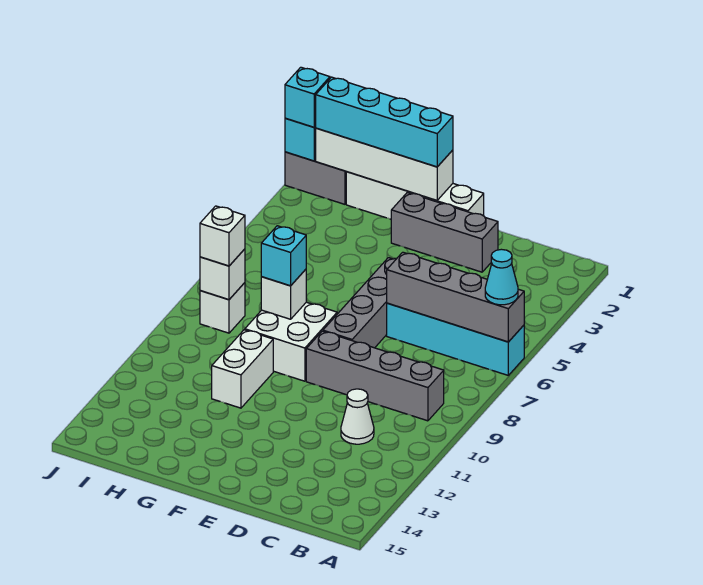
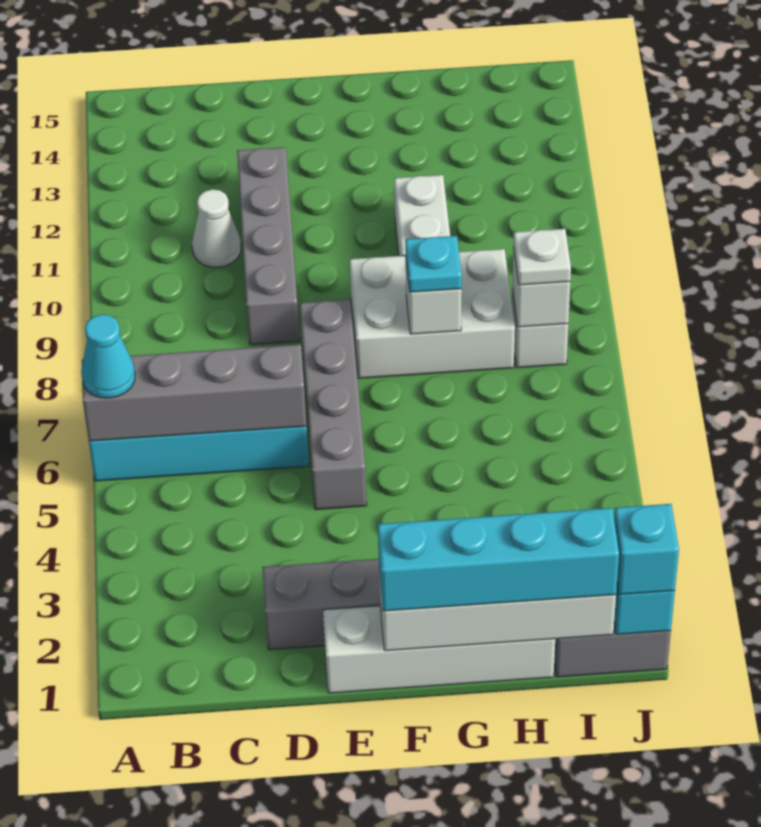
grey 1x4 brick [306,331,444,421] -> grey 1x4 brick turned to [237,147,300,345]
white 2x2 brick [245,302,337,381] -> white 2x3 brick [350,249,515,378]
cyan 1x1 brick [261,226,306,286] -> cyan 1x1 plate [405,236,462,292]
white 1x1 brick [200,206,245,266] -> white 1x1 plate [513,229,571,285]

